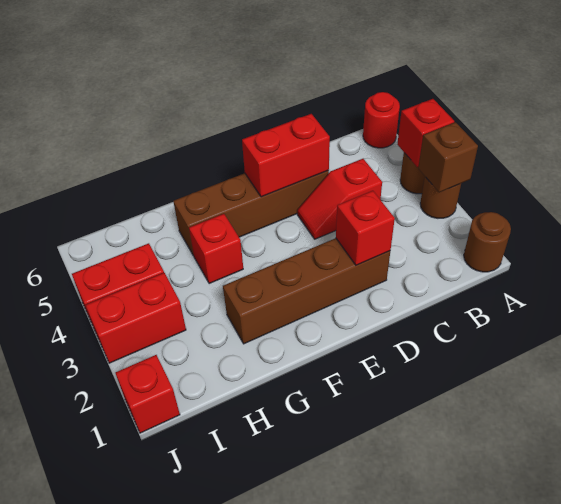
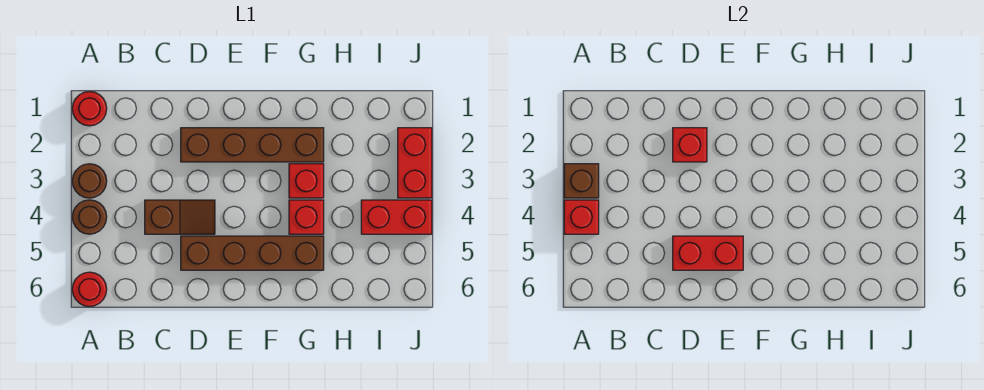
brown 1x1 round brick [464,212,511,272] -> red 1x1 round brick [72,92,107,126]
red 1x2 slope [297,159,382,239] -> brown 1x2 slope [145,200,215,234]
red 1x2 brick [85,273,186,363] -> red 1x2 brick turned to [398,128,432,198]
red 1x1 brick [116,355,180,433] -> red 1x1 brick moved to [289,164,324,198]

